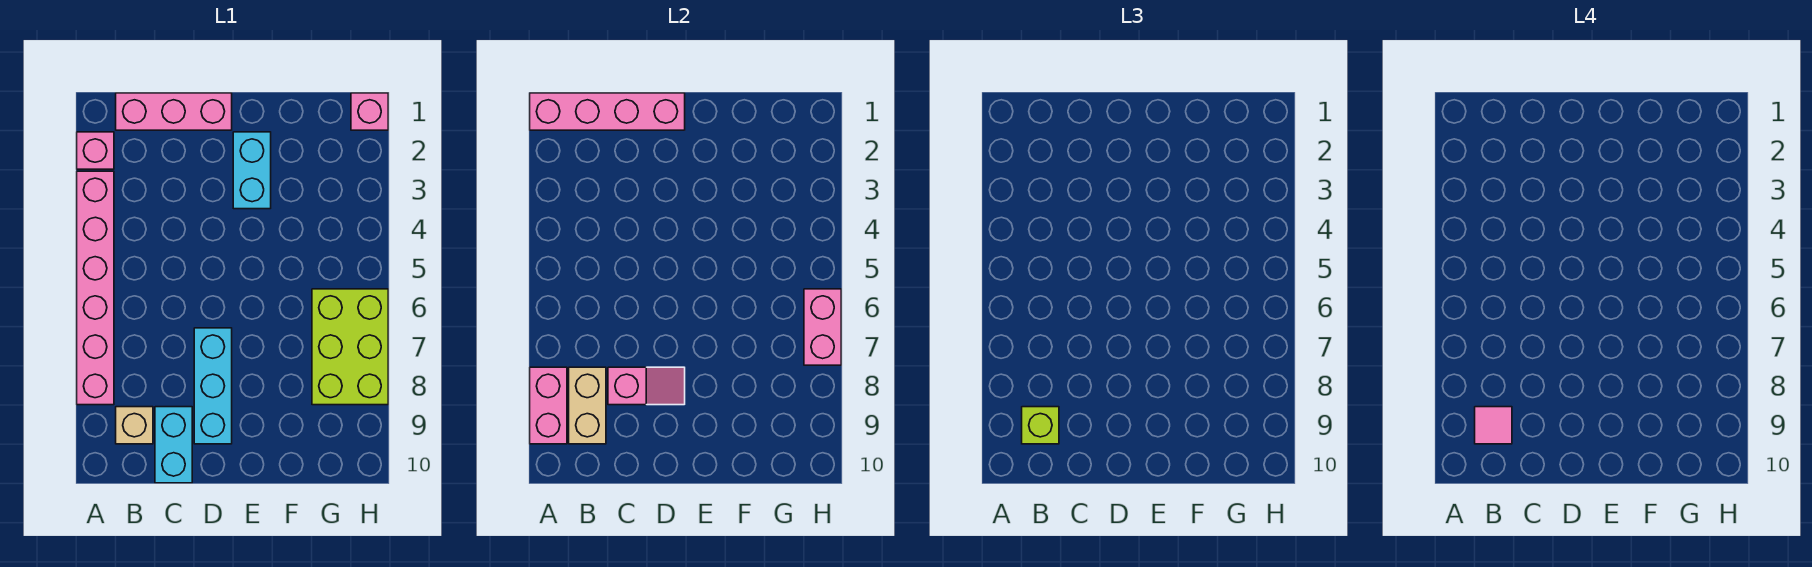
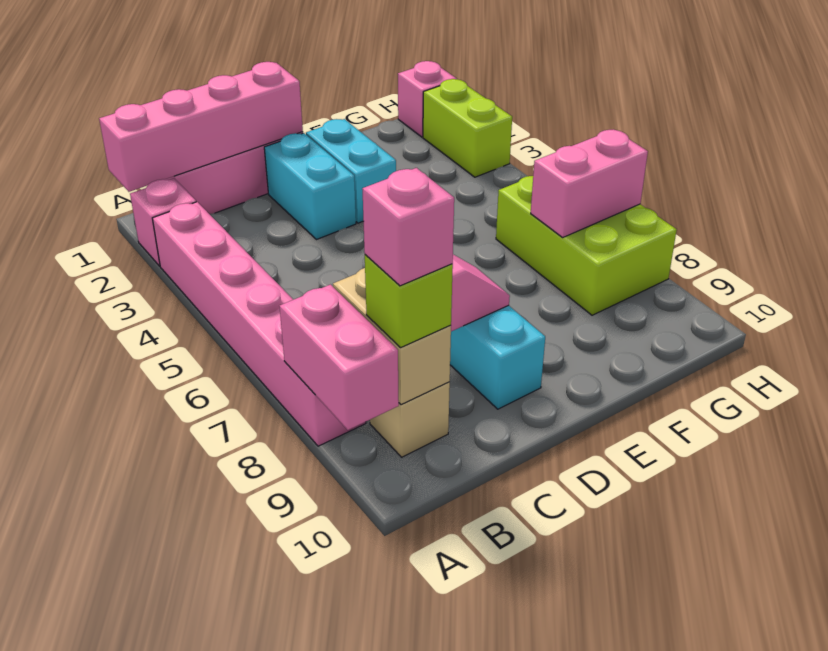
pink 1x1 tile [1475,407,1512,444] -> pink 1x1 brick [362,168,454,286]
cyan 1x2 brick [155,407,192,483] -> cyan 1x2 brick moved to [264,133,356,240]
none -> lime 1x2 brick [423,79,512,177]
pink 1x2 brick [804,289,841,365] -> pink 1x2 brick turned to [531,129,648,237]

